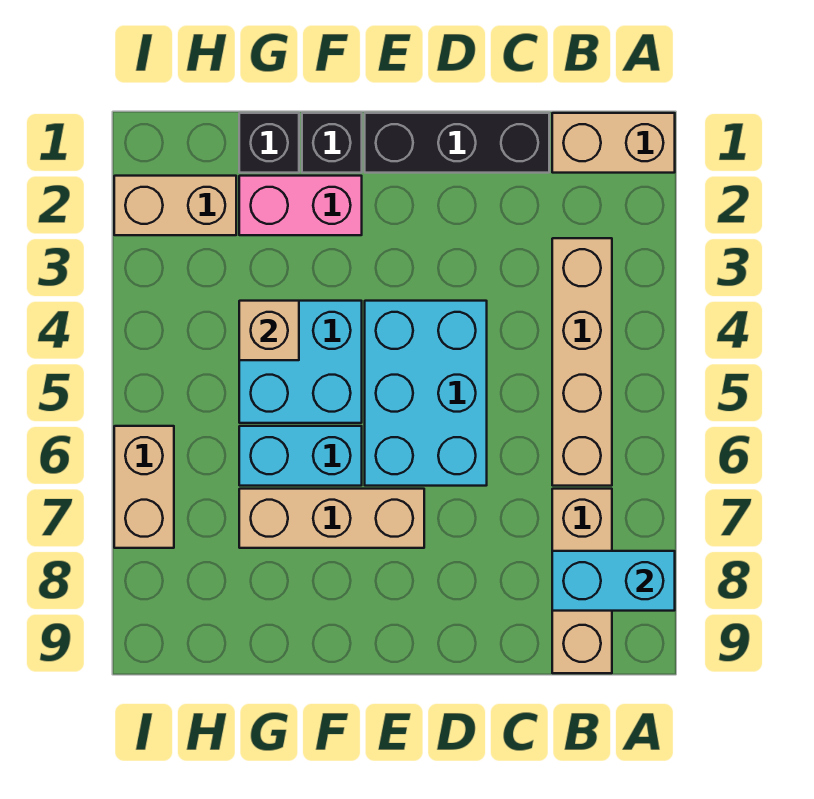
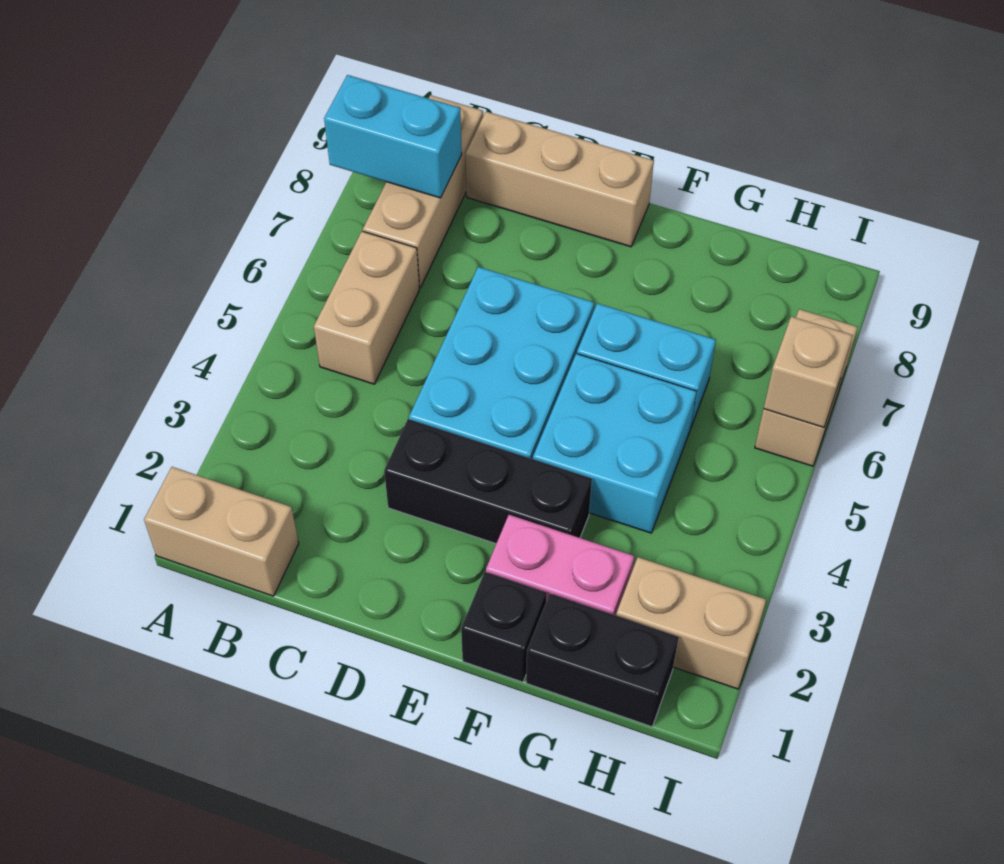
tan 1x4 brick [552,238,612,486] -> tan 1x2 brick [314,231,419,384]
black 1x3 brick [365,113,549,173] -> black 1x3 brick moved to [384,419,592,544]
tan 1x3 brick [239,489,424,548] -> tan 1x3 brick moved to [465,112,654,247]
black 1x1 brick [239,113,299,173] -> black 1x2 brick [526,594,679,727]
tan 1x1 brick [239,301,299,360] -> tan 1x1 brick moved to [764,316,853,427]

